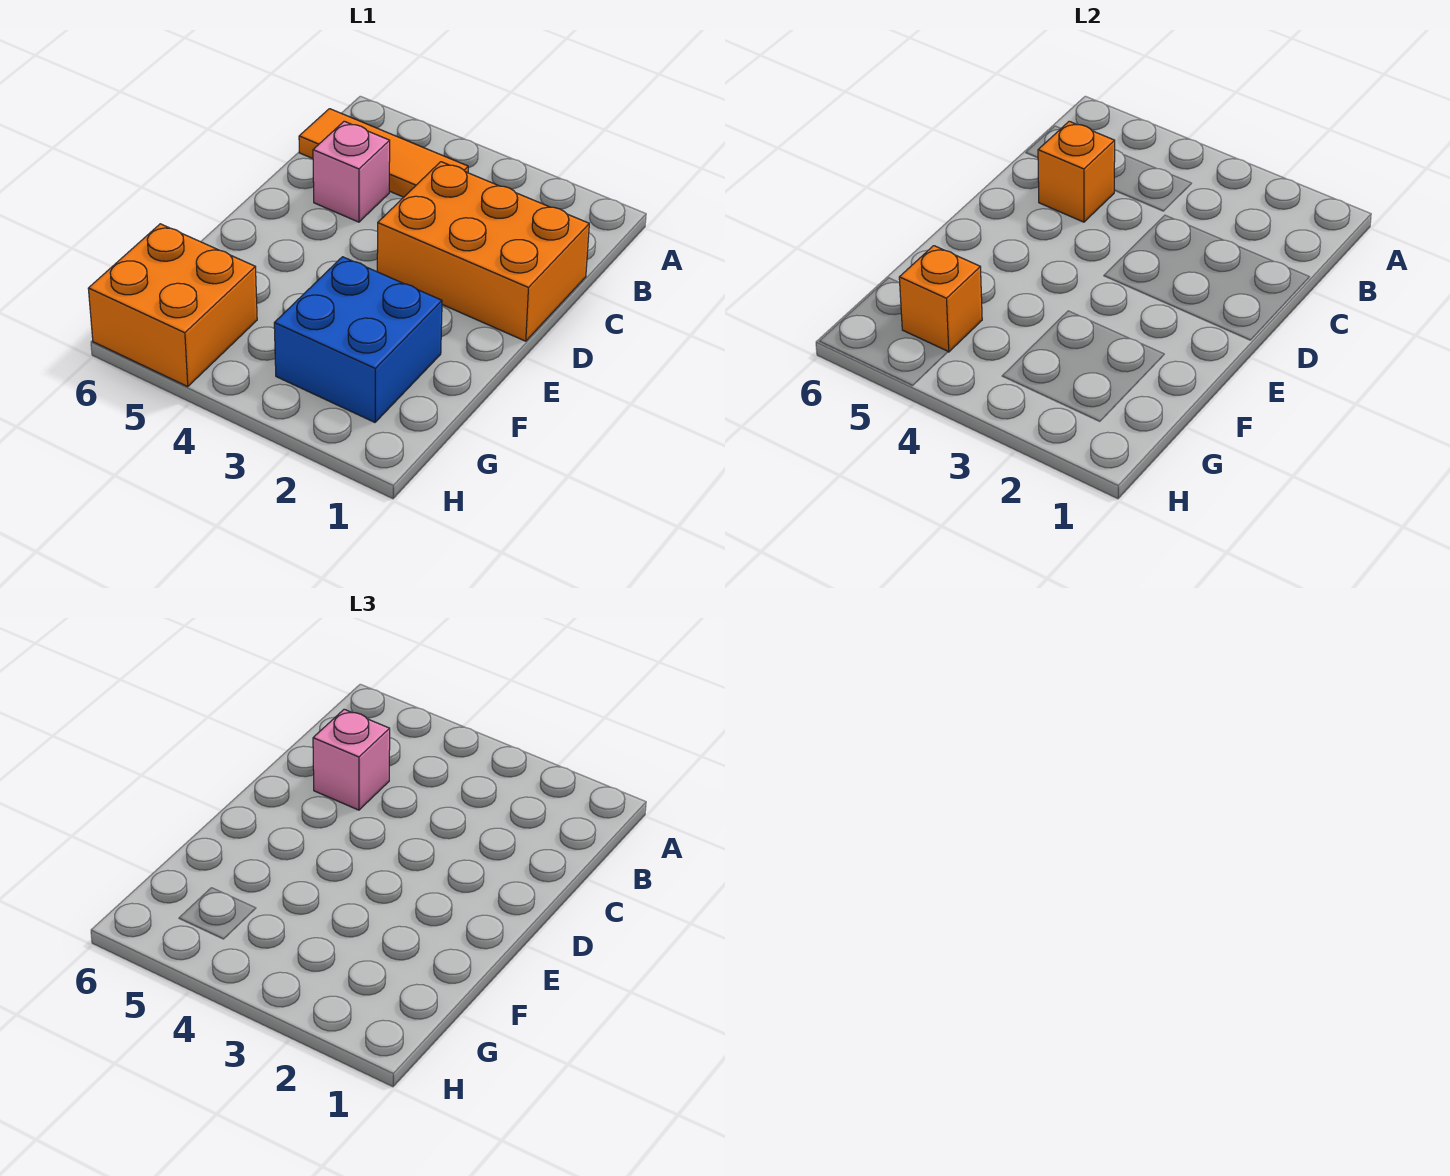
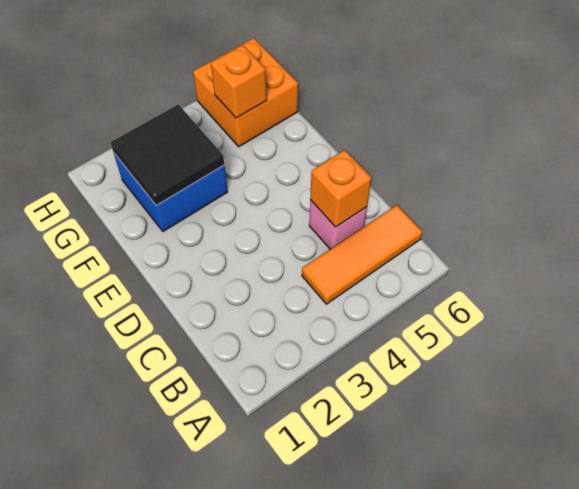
orange 2x3 brick [377,162,589,341] -> none
pink 1x1 brick [313,709,390,810] -> none
none -> black 2x2 tile [110,104,224,205]

